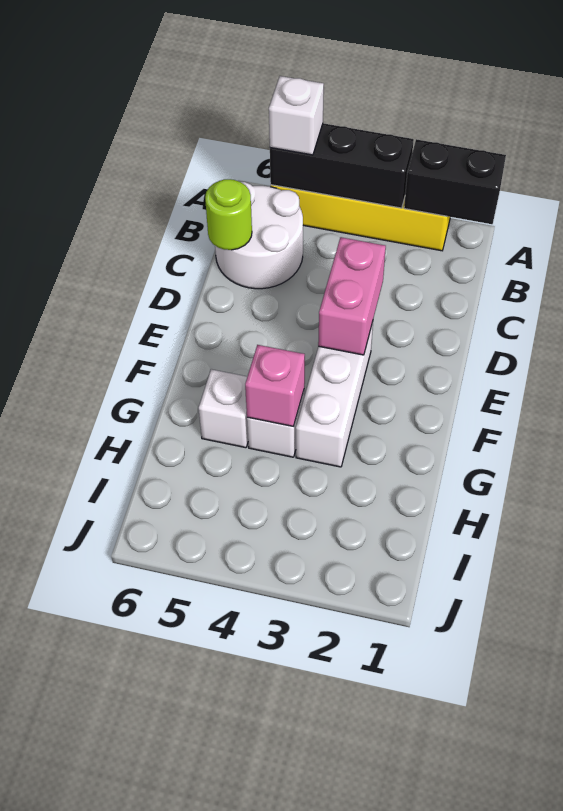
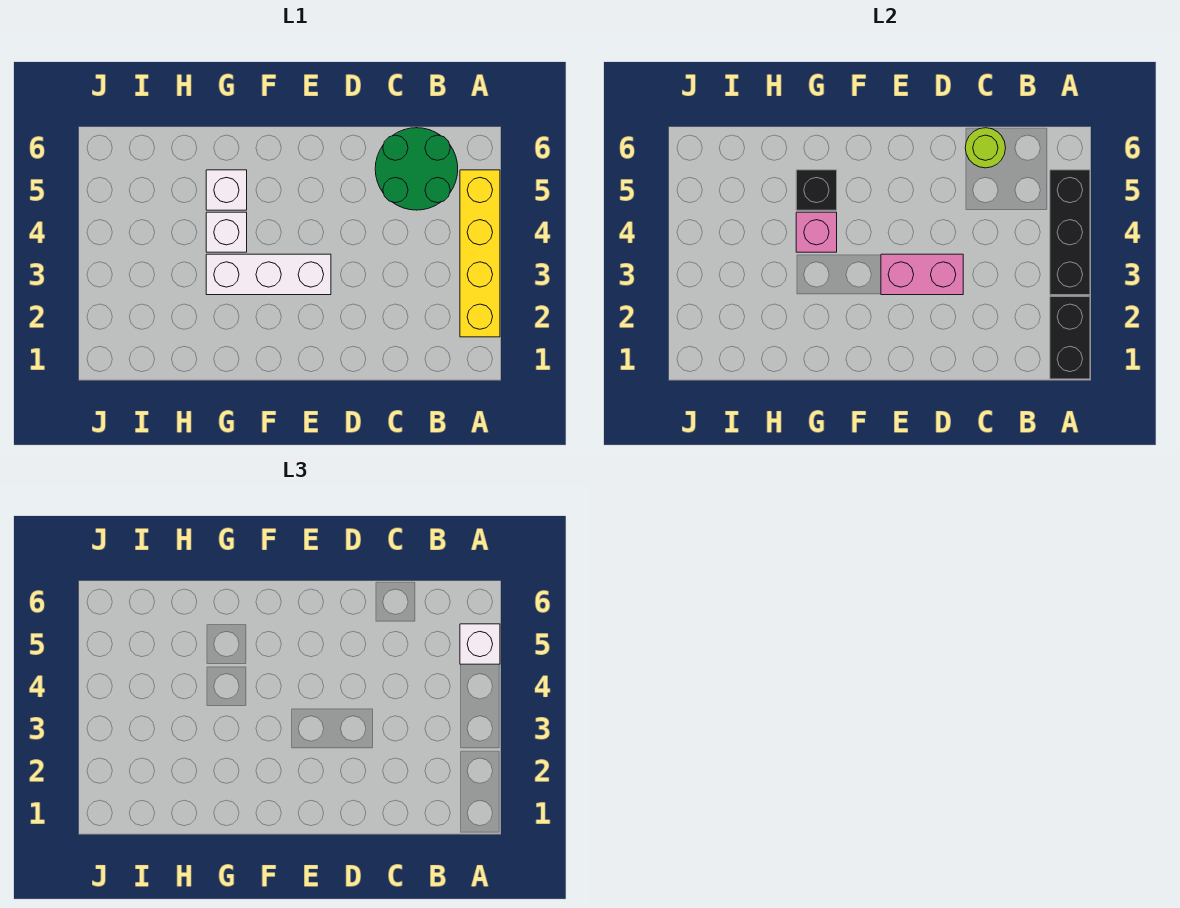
white 2x2 round brick [215,182,303,289] -> green 2x2 round brick [375,128,458,210]
none -> black 1x1 brick [796,170,837,210]

